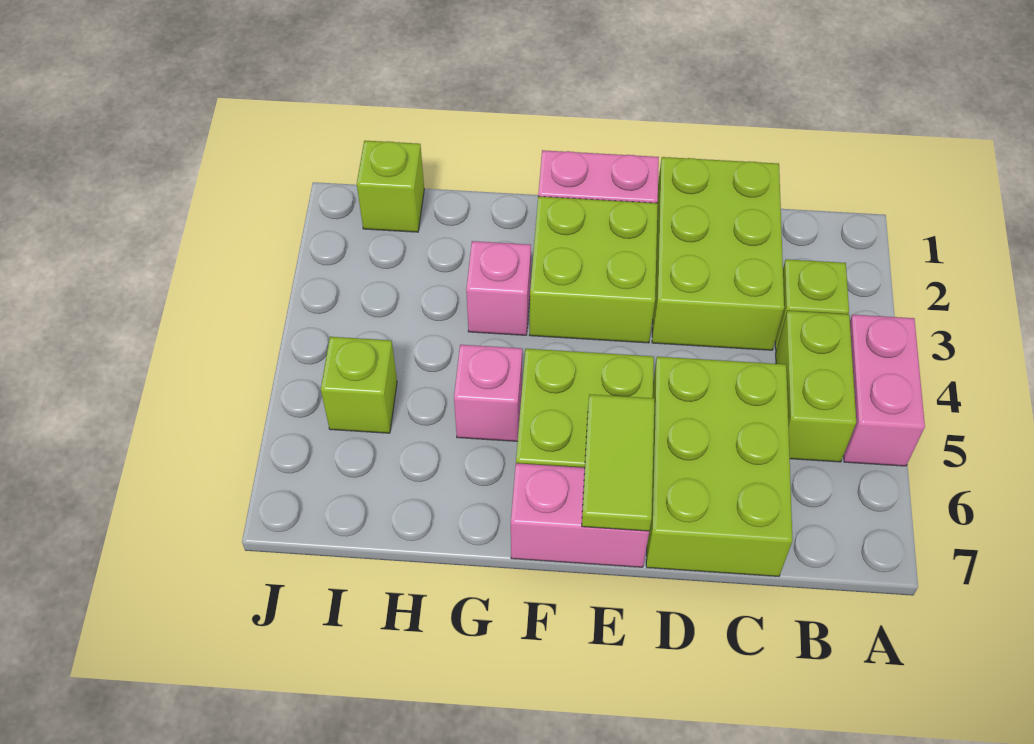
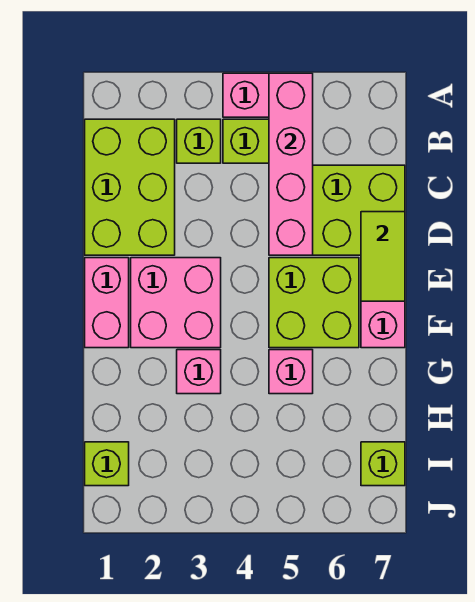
none -> pink 1x4 brick [269,73,313,255]
lime 2x3 brick [652,157,784,350] -> lime 2x3 brick turned to [85,119,175,255]
lime 2x2 brick [530,196,658,343] -> pink 2x2 brick [131,258,221,348]
lime 1x2 tile [582,394,655,531] -> lime 1x2 tile turned to [361,212,405,301]
lime 1x1 brick [321,337,397,433] -> lime 1x1 brick moved to [361,442,405,486]

